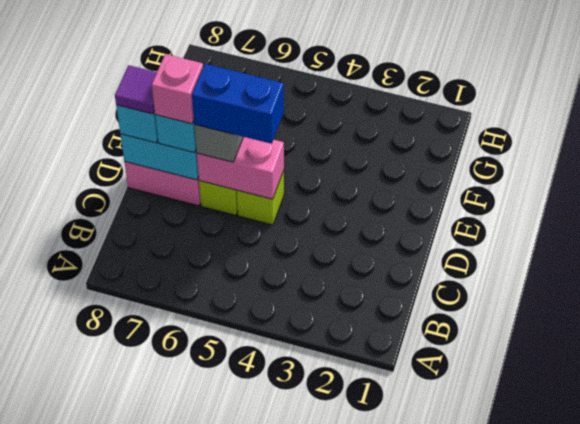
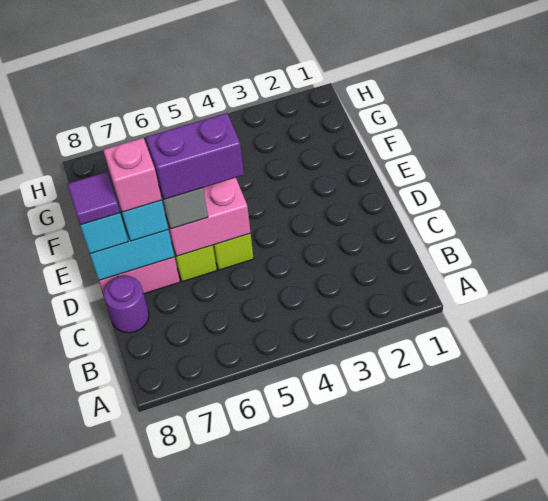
none -> purple 1x1 round brick [104,276,149,333]
blue 1x2 brick [192,64,284,144] -> purple 1x2 brick [146,113,244,199]

